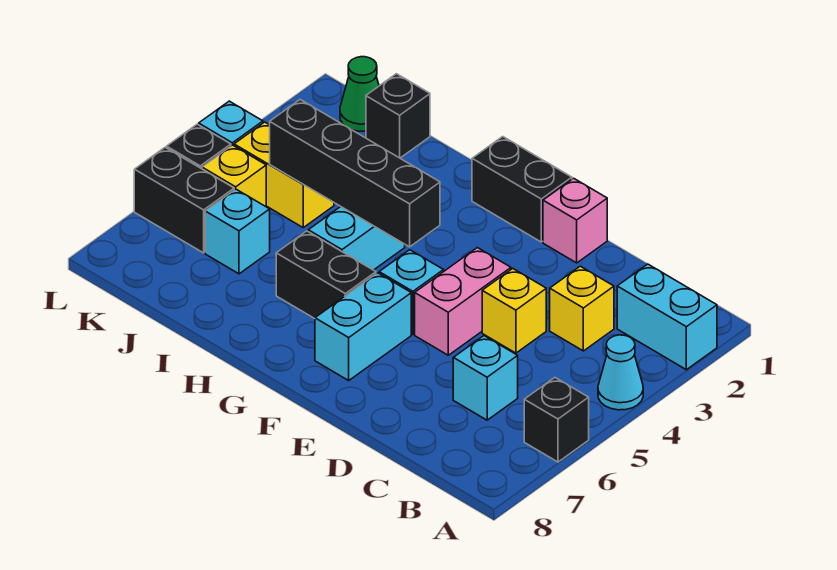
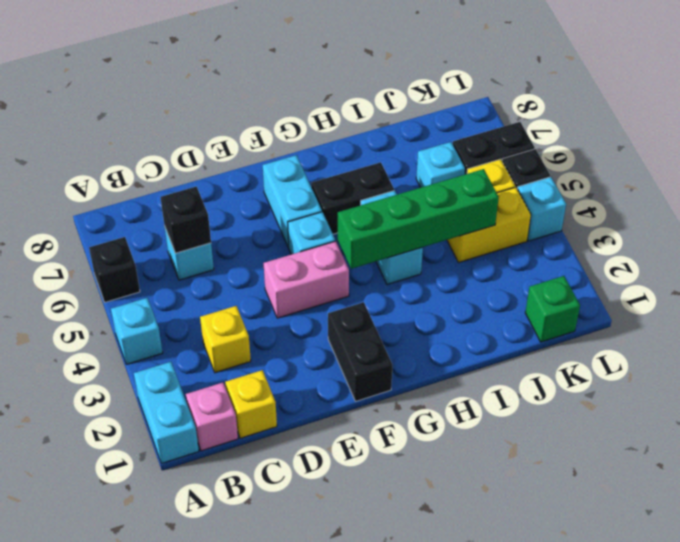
cyan 1x2 brick [617,264,717,370] -> cyan 1x2 brick turned to [134,362,199,464]
cyan 1x1 cone [598,335,643,410] -> cyan 1x1 brick [111,298,163,364]
yellow 1x1 brick [482,269,546,353] -> yellow 1x1 brick moved to [225,370,277,438]
pink 1x1 brick [543,178,607,263] -> pink 1x1 brick moved to [186,383,238,451]
pink 1x2 brick [415,248,511,355] -> pink 1x2 brick turned to [264,241,349,318]
black 1x2 brick [472,137,572,242] -> black 1x2 brick turned to [328,302,392,401]
black 1x4 brick [270,100,440,247] -> green 1x4 brick [338,169,499,269]
black 1x1 brick [366,74,430,158] -> black 1x1 brick moved to [161,186,211,253]
green 1x1 cone [340,57,379,131] -> green 1x1 brick [525,276,580,342]

